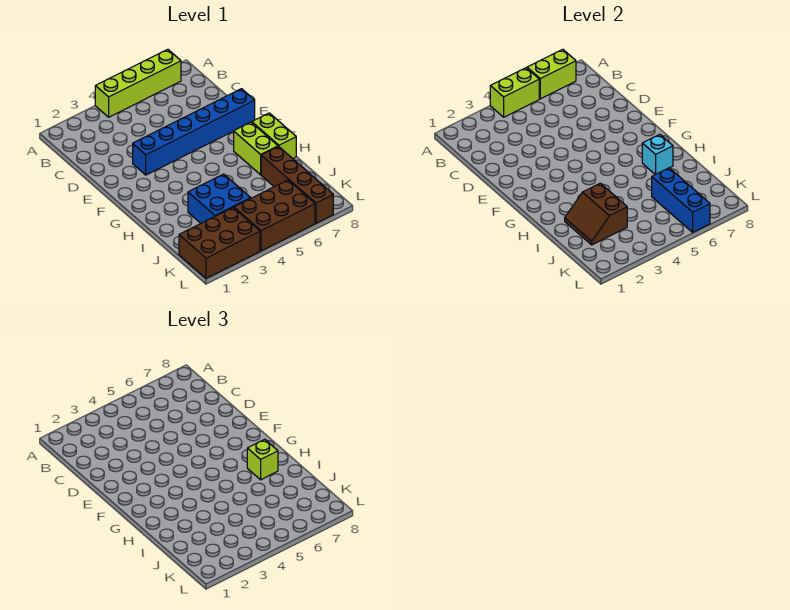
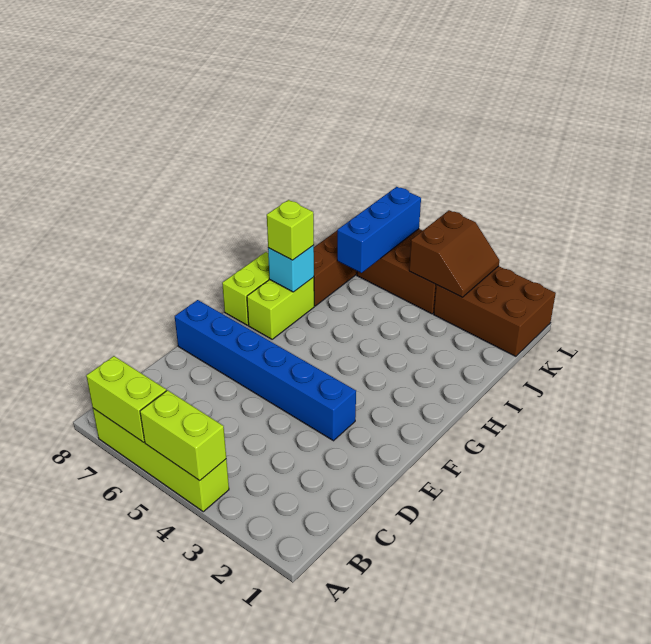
brown 2x2 slope [565,183,627,245] -> brown 2x2 slope moved to [409,210,499,297]
blue 2x2 brick [188,174,251,223] -> none

